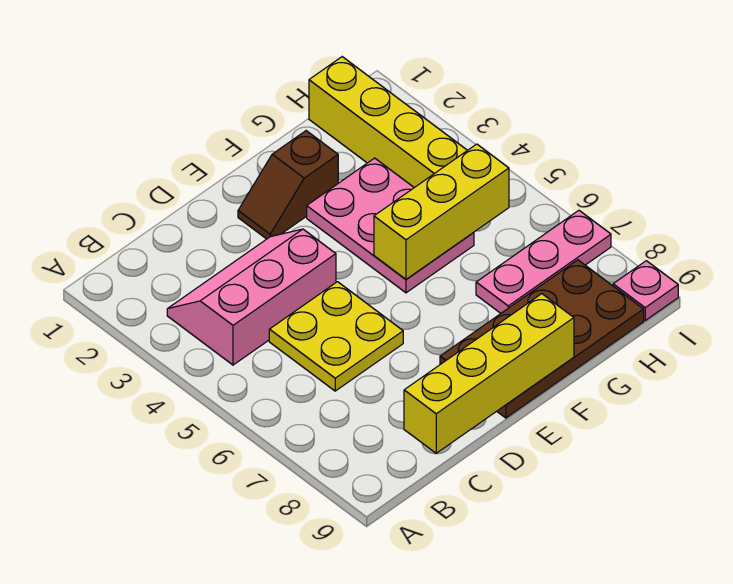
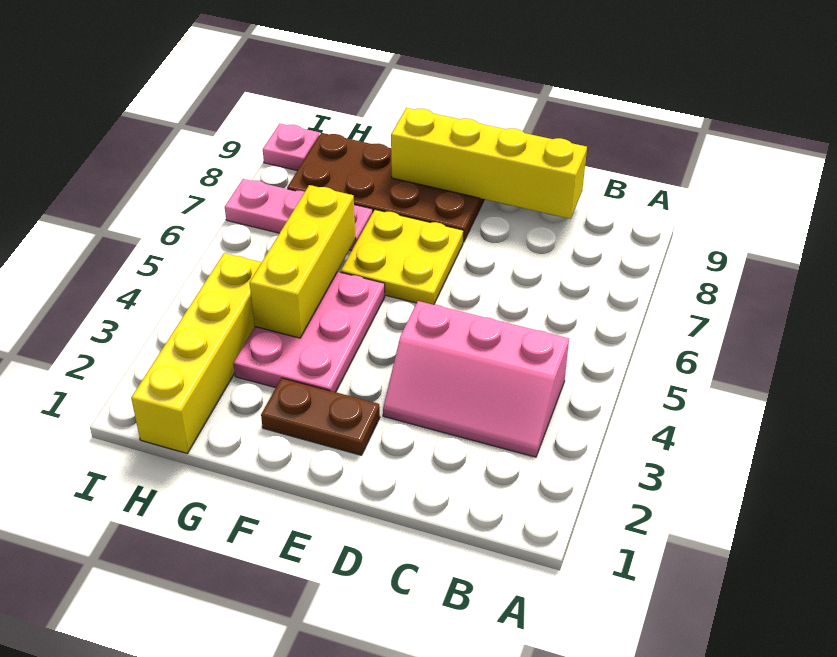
yellow 2x2 plate [269,282,403,391] -> yellow 2x2 plate moved to [341,210,463,305]
brown 1x2 slope [238,131,338,239] -> brown 1x2 plate [261,378,380,455]
yellow 1x3 brick [374,144,509,279] -> yellow 1x3 brick turned to [250,185,355,338]

